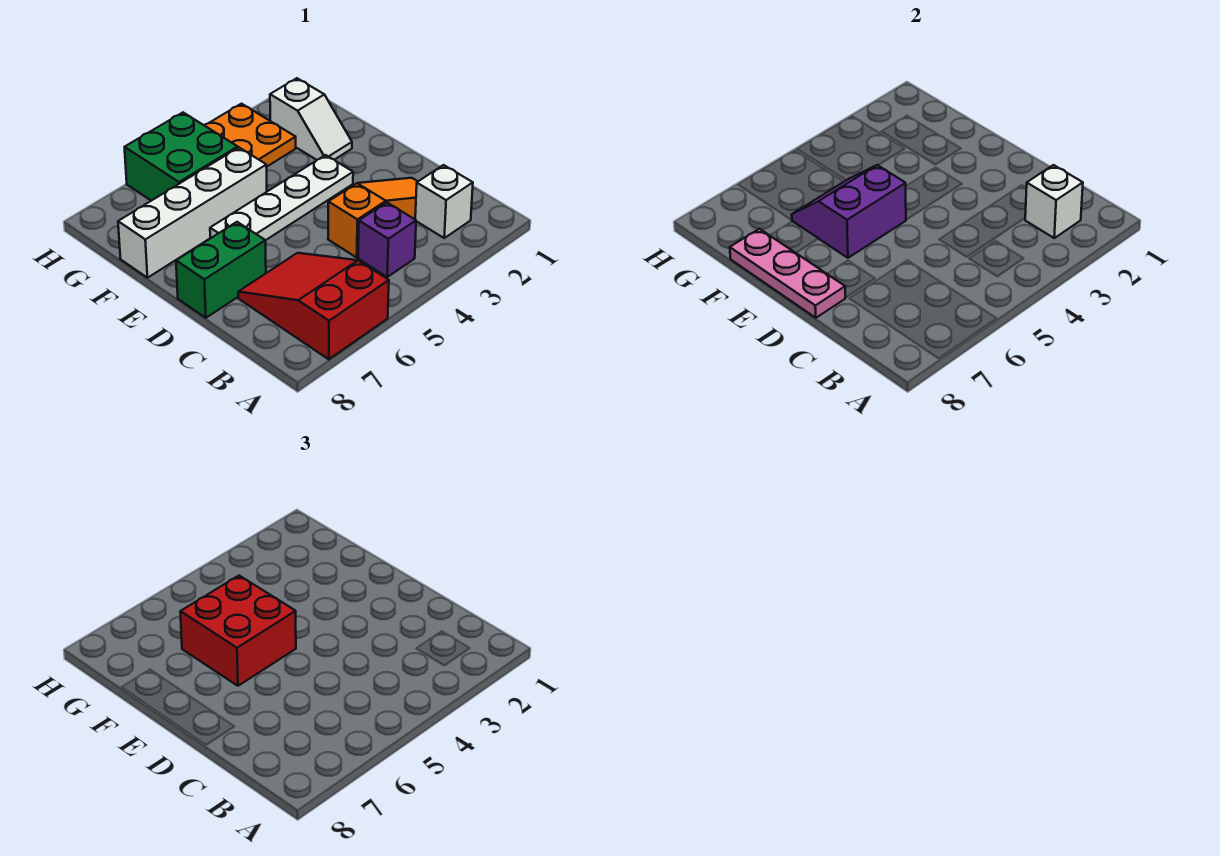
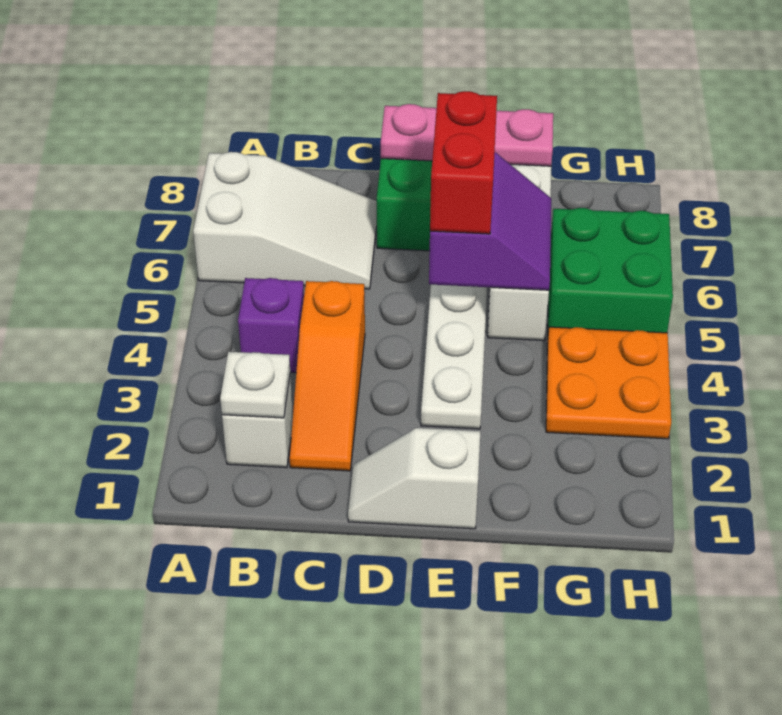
red 2x3 slope [238,253,389,359] -> white 2x3 slope [193,152,377,289]
white 1x1 brick [1025,165,1083,238] -> white 1x1 plate [220,352,290,418]
red 2x2 brick [180,576,296,686] -> red 1x2 brick [430,91,497,234]
white 1x2 slope [270,78,352,160] -> white 1x2 slope moved to [348,428,480,529]

